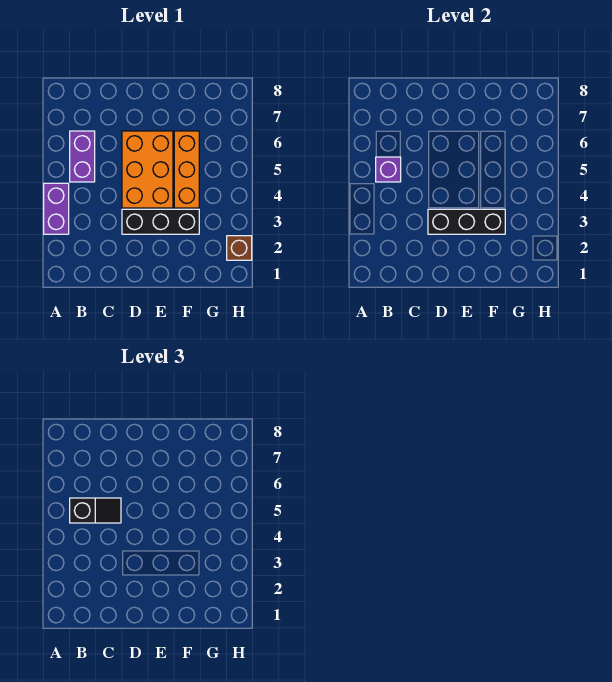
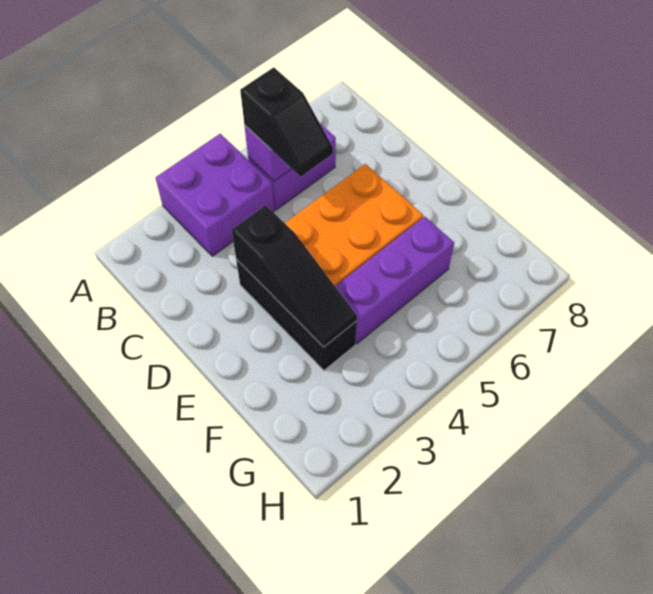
purple 1x2 brick [44,183,69,234] -> purple 2x2 brick [155,134,275,256]
black 1x3 brick [428,209,505,234] -> black 1x3 slope [232,205,357,347]
orange 1x3 brick [174,131,199,208] -> purple 1x3 brick [335,217,454,344]
brown 1x1 brick [227,236,252,260] -> none

